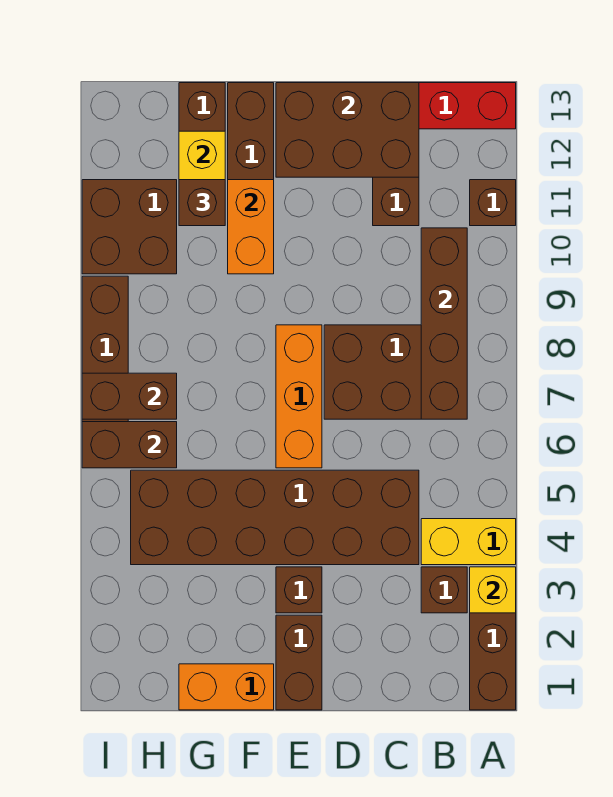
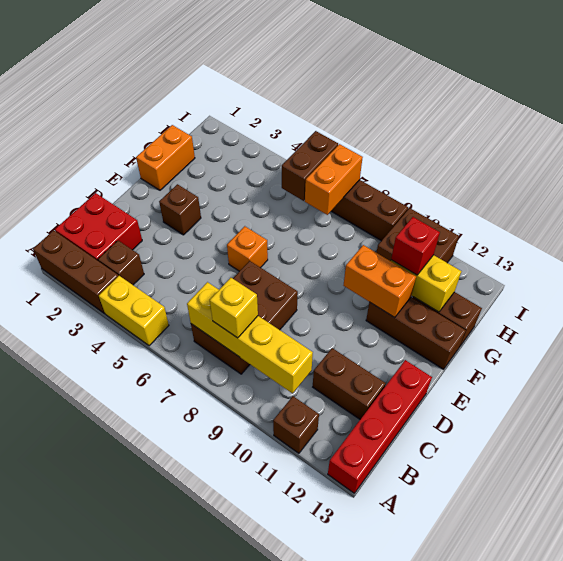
yellow 1x1 brick [470,567,516,613] -> yellow 1x1 brick moved to [210,278,258,338]
yellow 1x2 brick [421,519,516,565] -> yellow 1x2 brick turned to [99,276,169,346]
none -> red 2x2 brick [55,193,142,261]
brown 1x4 brick [421,228,467,419] -> yellow 1x4 brick [187,282,313,393]
brown 2x6 brick [131,470,419,565] -> none
brown 2x3 brick [276,83,419,177] -> none
brown 1x2 brick [276,615,322,710] -> none
orange 1x3 brick [276,325,322,468] -> orange 1x1 brick [227,226,268,271]
brown 1x1 brick [179,180,225,226] -> red 1x1 brick [391,217,440,275]
brown 1x2 brick [82,373,177,419] -> orange 1x2 brick [305,144,363,215]

